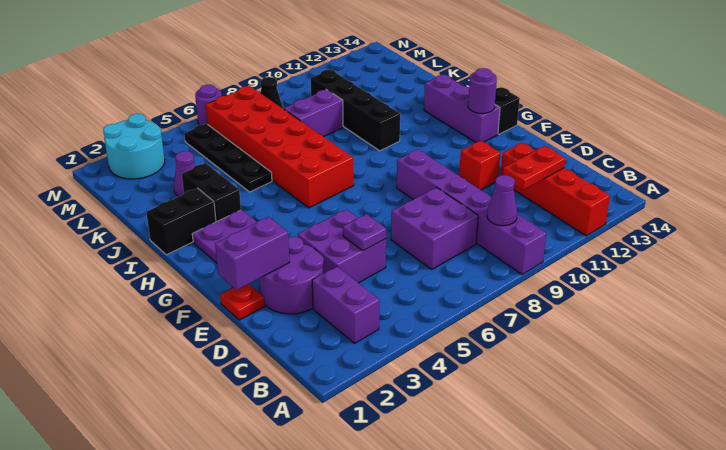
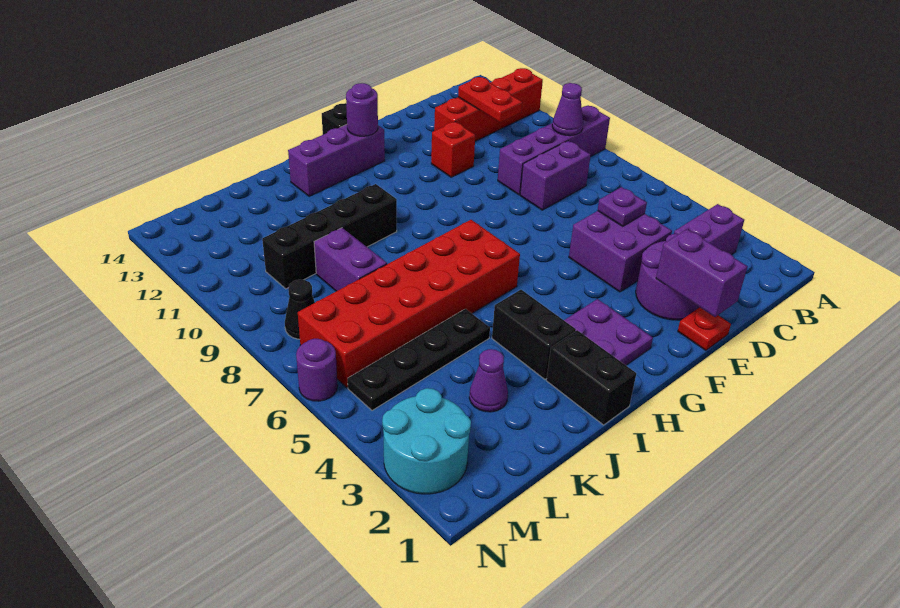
purple 1x6 brick [397,149,546,274] -> purple 1x4 brick [498,105,610,195]
purple 2x2 brick [391,188,478,269] -> purple 1x2 brick [520,141,591,210]
black 1x2 brick [182,163,241,222] -> black 1x2 brick turned to [492,290,576,379]

